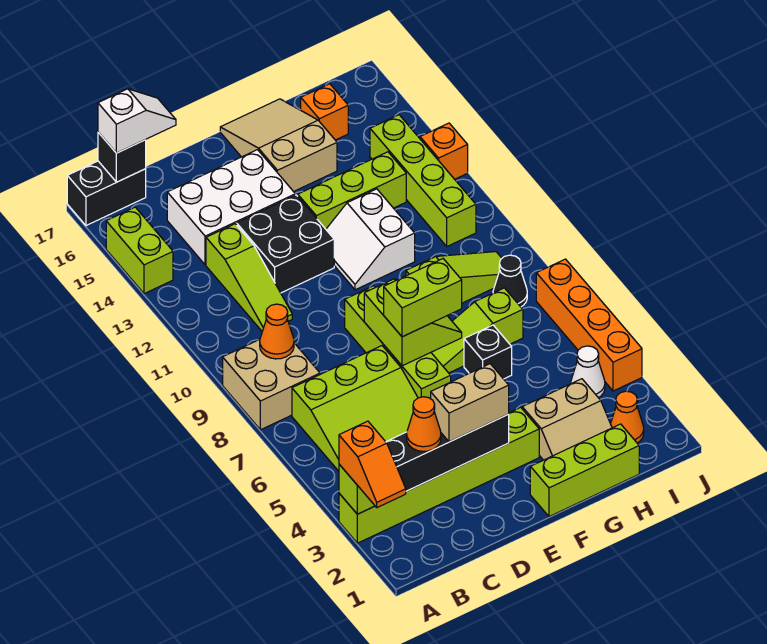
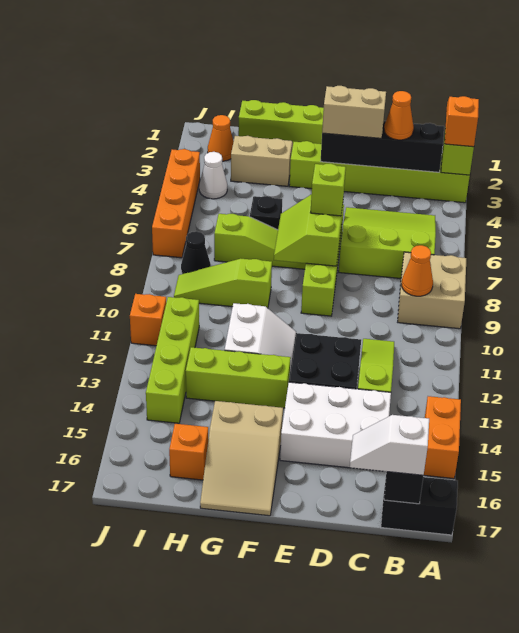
lime 1x2 brick [106,207,173,294] -> orange 1x2 brick [424,396,461,479]
lime 1x2 brick [384,259,462,337] -> lime 1x1 brick [311,164,346,216]
orange 1x1 brick [420,123,468,179] -> orange 1x1 brick moved to [130,294,166,346]

